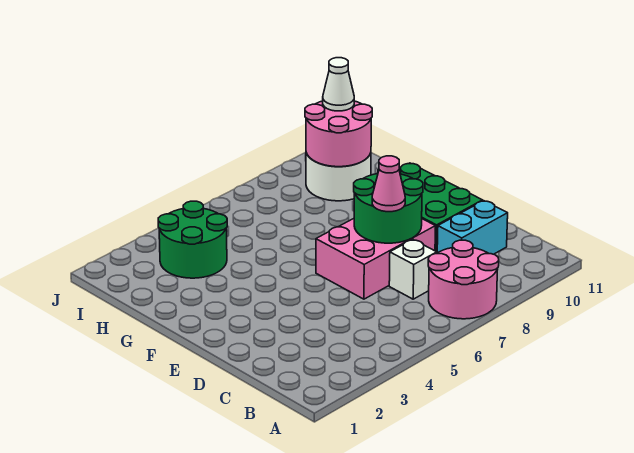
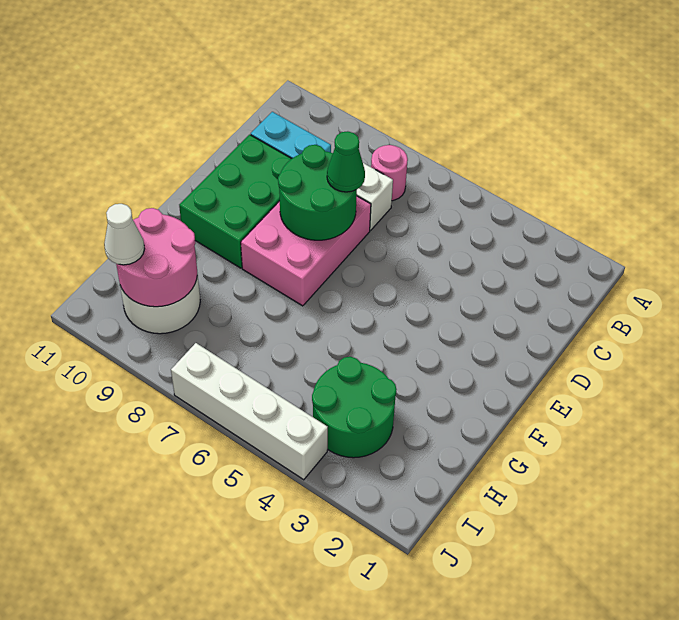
pink 2x2 round brick [428,240,499,319] -> pink 1x1 round brick [371,145,408,201]
pink 2x3 brick [316,219,436,299] -> pink 2x3 brick turned to [241,196,371,306]
pink 1x1 cone [372,156,405,212] -> green 1x1 cone [327,131,365,192]
none -> white 1x4 brick [171,343,328,480]

